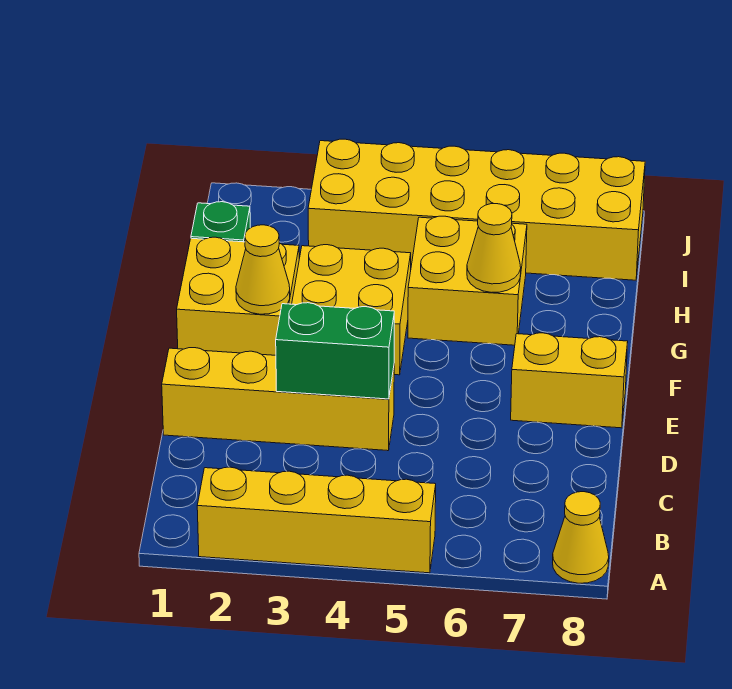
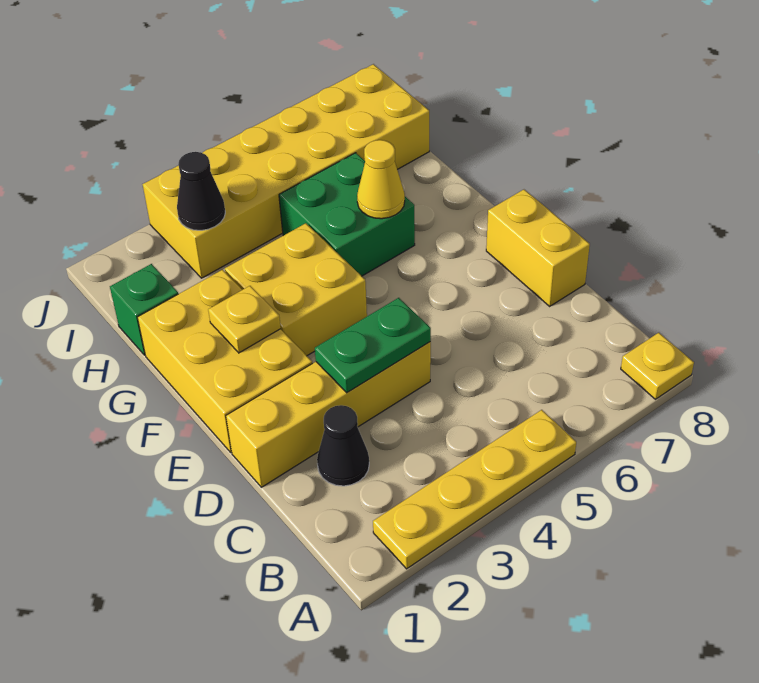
yellow 1x4 brick [197,467,436,573] -> yellow 1x4 plate [373,410,576,569]
yellow 1x1 cone [553,492,609,583] -> yellow 1x1 plate [621,333,694,399]
none -> black 1x1 cone [317,405,369,486]
green 1x2 brick [276,303,394,399] -> green 1x2 plate [315,298,431,393]
yellow 1x2 brick [511,333,628,428] -> yellow 1x2 brick turned to [486,190,590,306]
yellow 2x2 brick [177,237,299,355] -> yellow 2x3 brick [137,270,312,452]
yellow 1x1 cone [236,225,290,314] -> yellow 1x1 plate [208,286,281,353]
yellow 2x2 brick [408,216,527,345] -> green 2x2 brick [279,153,415,276]
none -> black 1x1 cone [177,152,225,230]

